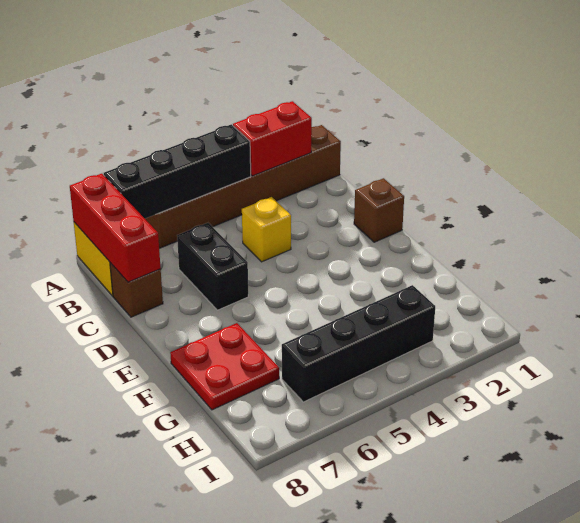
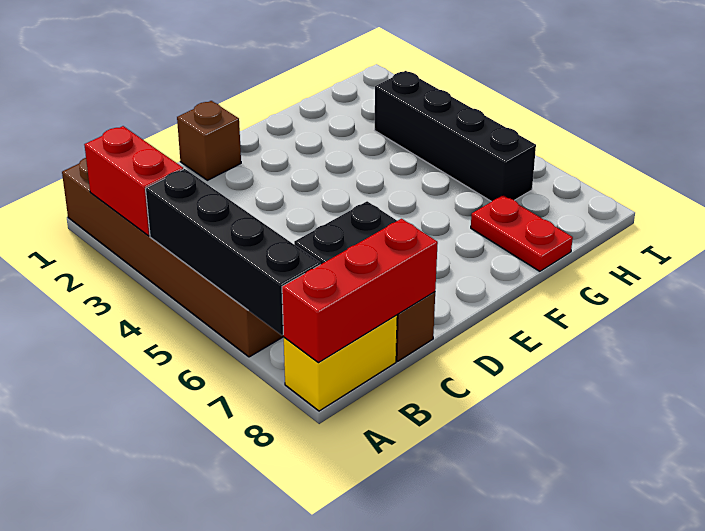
yellow 1x1 brick [242,197,291,262] -> none
red 2x2 plate [170,323,279,410] -> red 1x2 plate [471,195,573,271]

